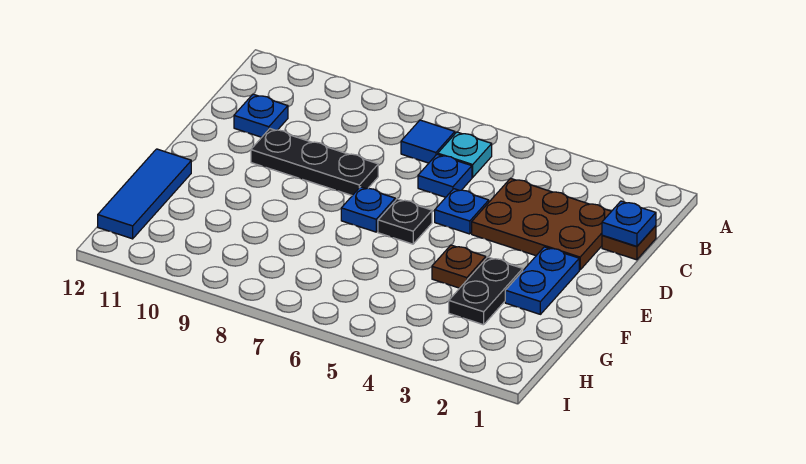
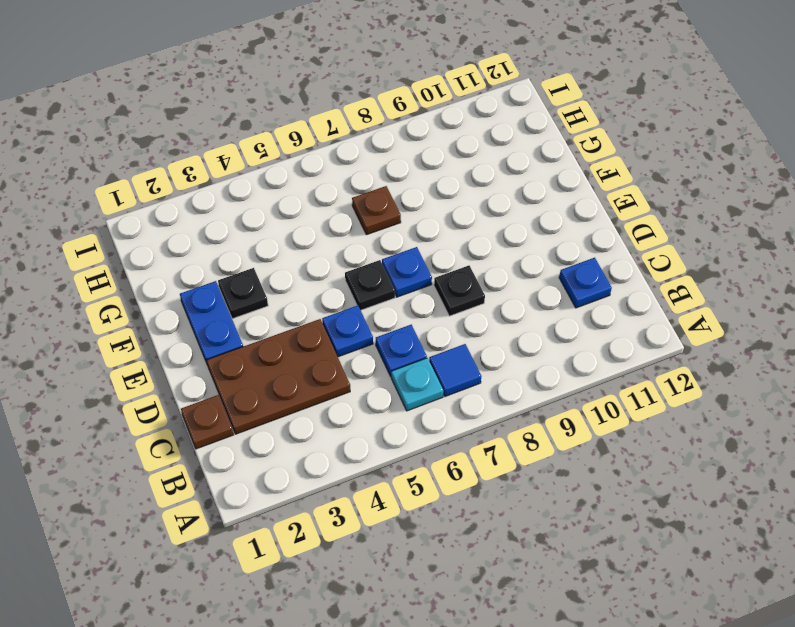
blue 1x1 plate [602,201,656,247] -> none
black 1x3 plate [251,129,378,195] -> black 1x1 plate [434,266,485,316]
black 1x2 plate [449,257,523,325] -> black 1x1 plate [218,268,268,319]
brown 1x1 plate [432,245,486,288] -> brown 1x1 plate moved to [352,186,401,235]
blue 1x3 tile [98,149,191,239] -> none

